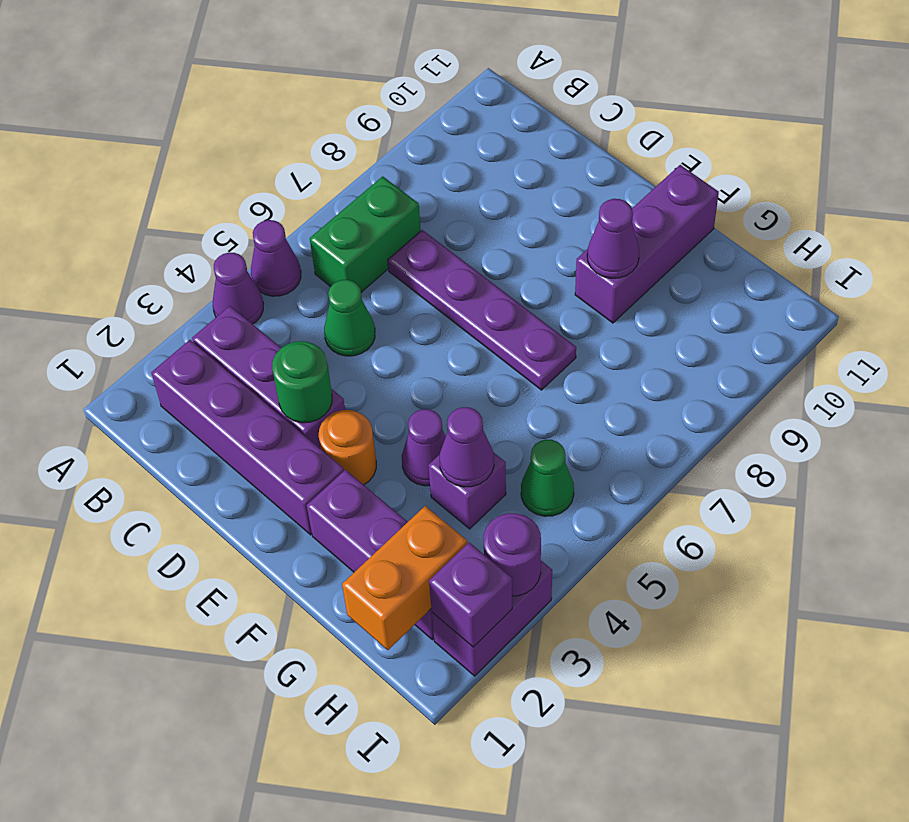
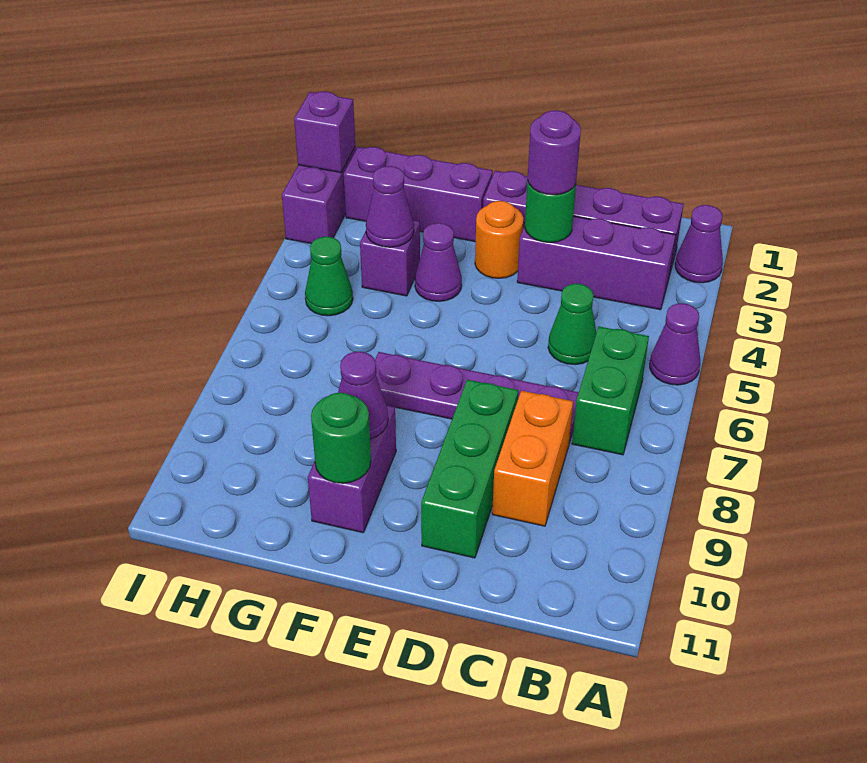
purple 1x1 cone [213,253,264,324] -> purple 1x1 cone moved to [675,205,723,283]
none -> green 1x3 brick [421,380,518,558]
purple 1x3 brick [575,165,719,323] -> purple 1x2 brick [308,405,396,533]
none -> green 1x1 round brick [311,393,371,483]
orange 1x2 brick [342,506,467,650] -> orange 1x2 brick moved to [492,391,573,526]
purple 1x1 round brick [483,513,541,596] -> purple 1x1 round brick moved to [528,110,581,195]

